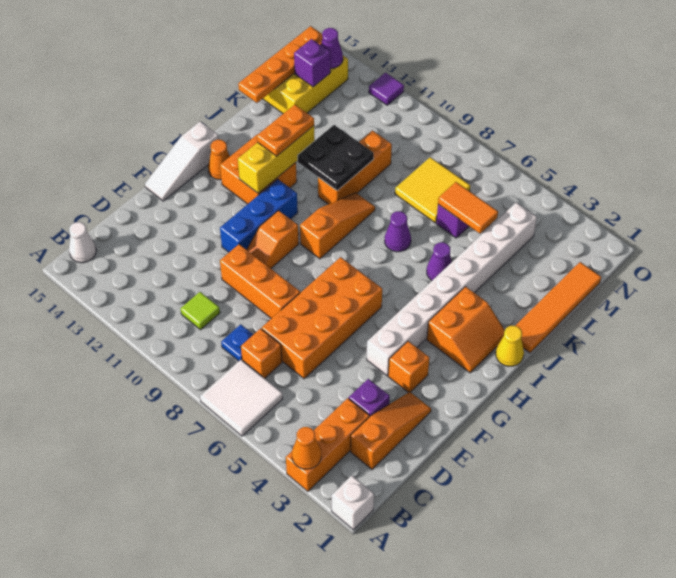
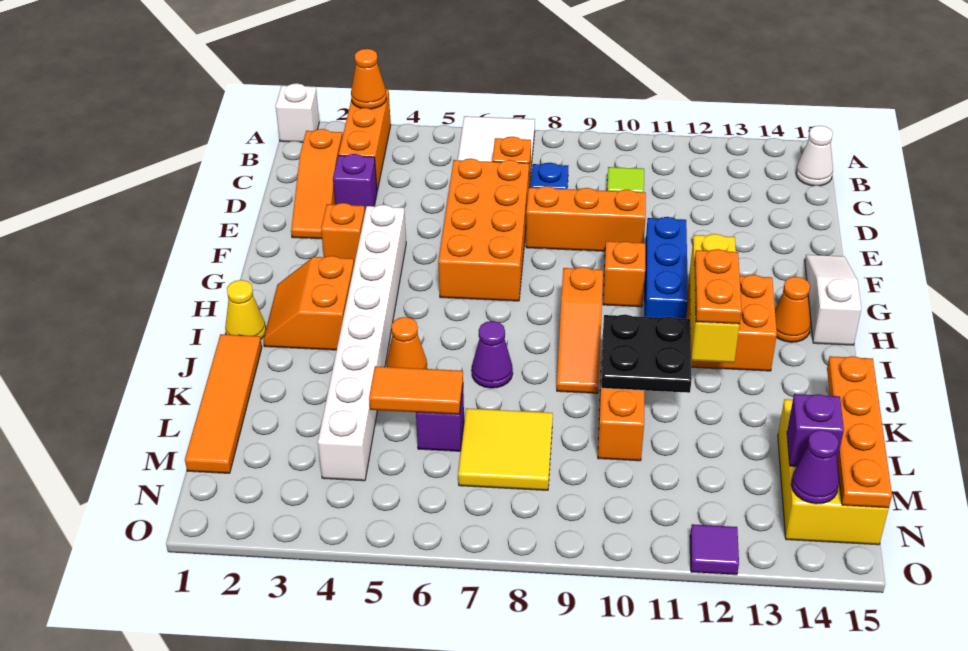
purple 1x1 cone [427,242,452,280] -> orange 1x1 cone [386,317,427,369]

